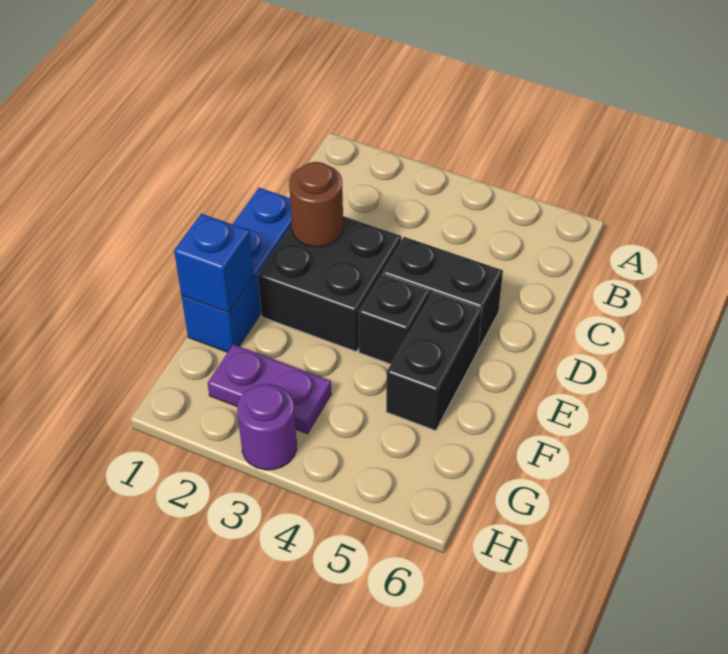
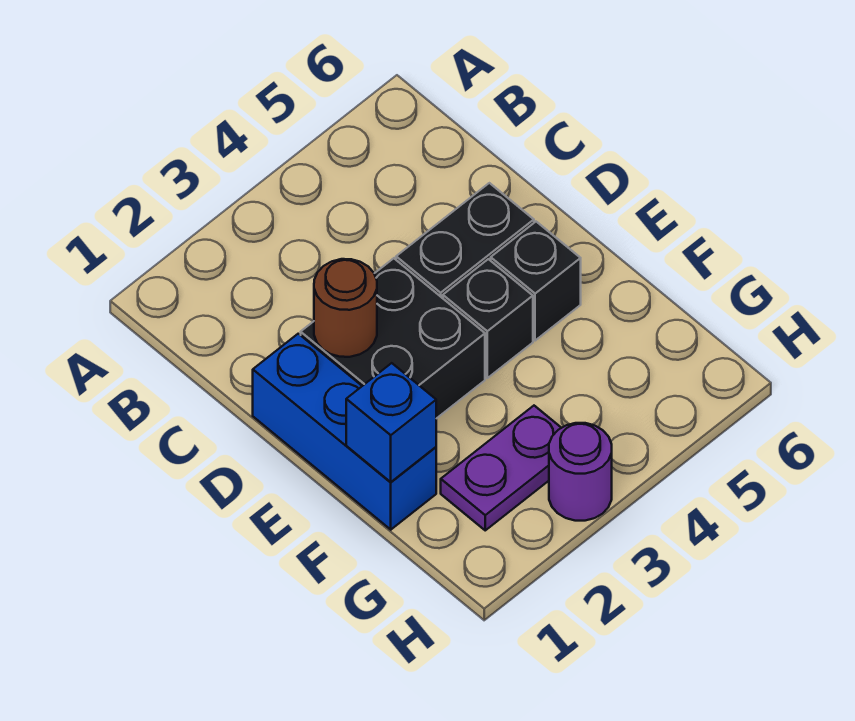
black 1x2 brick [386,292,482,431] -> black 1x1 brick [491,222,581,341]

